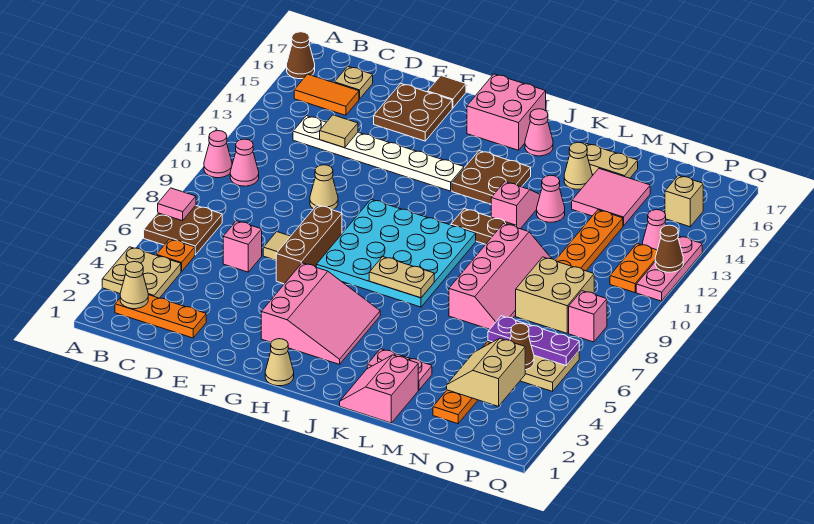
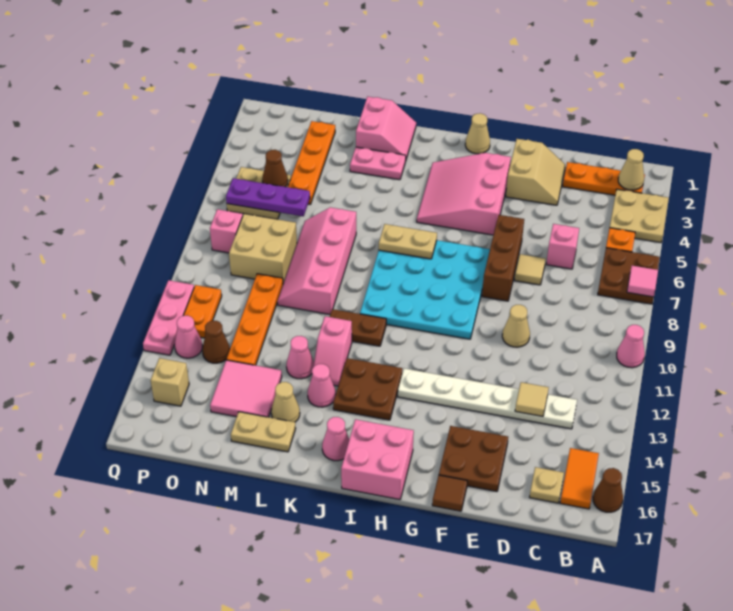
pink 1x1 cone [230,139,259,186] -> pink 1x1 cone moved to [308,364,336,407]
orange 1x2 tile [294,74,359,115] -> orange 1x2 tile turned to [560,448,599,509]
tan 2x2 slope [447,338,525,406] -> tan 2x2 slope moved to [506,139,565,205]
brown 1x1 cone [655,225,683,272] -> brown 1x1 cone moved to [202,321,230,363]

